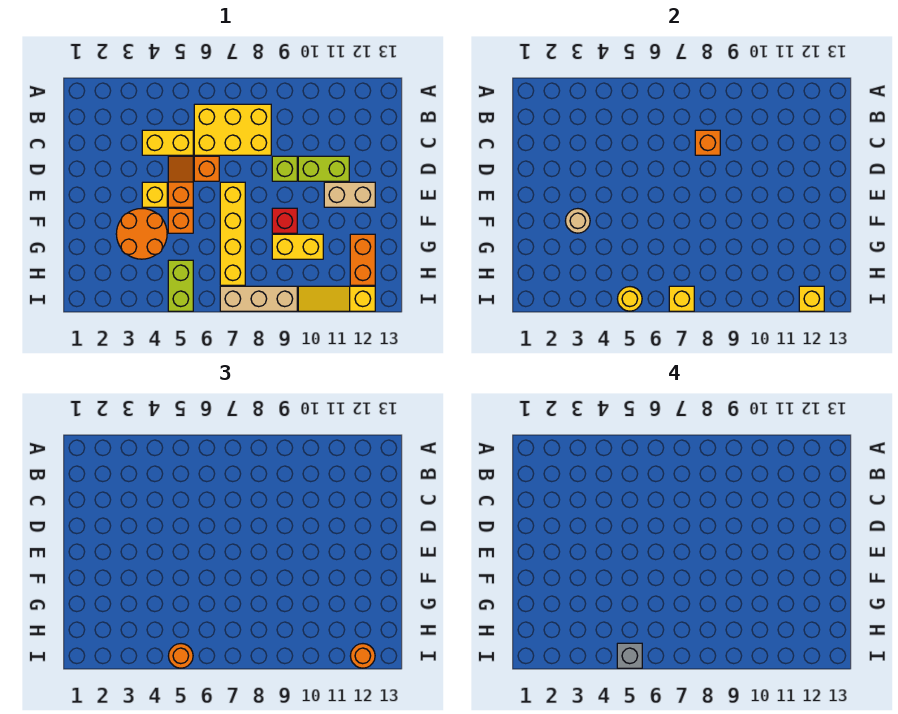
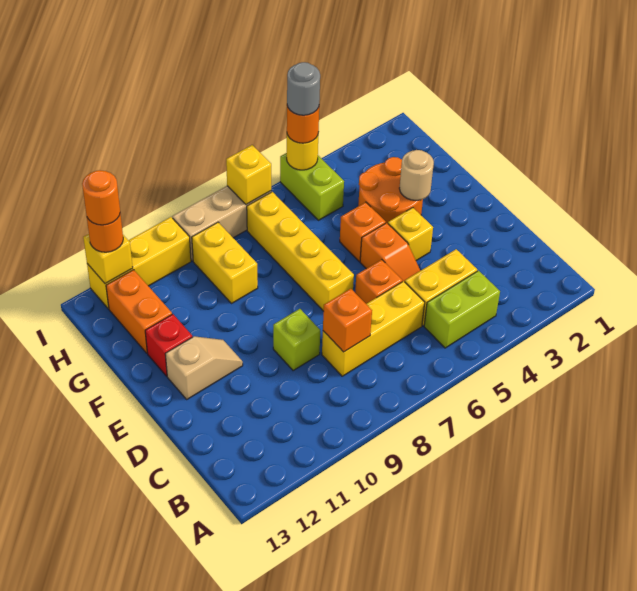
yellow 2x3 brick [194,104,271,155] -> yellow 1x3 brick [322,281,425,376]
lime 1x2 brick [298,156,349,181] -> lime 1x2 brick moved to [424,271,500,348]
tan 1x2 brick [324,182,375,207] -> tan 1x2 slope [165,336,243,399]
red 1x1 brick [272,208,297,233] -> red 1x1 brick moved to [145,314,192,376]
yellow 1x2 brick [272,234,323,259] -> yellow 1x2 brick turned to [192,222,258,304]
grey 1x1 brick [617,643,642,668] -> grey 1x1 round brick [287,62,320,115]
yellow 1x3 slope [298,286,375,311] -> yellow 1x3 brick [87,217,191,309]
none -> orange 1x1 round brick [82,170,120,225]

